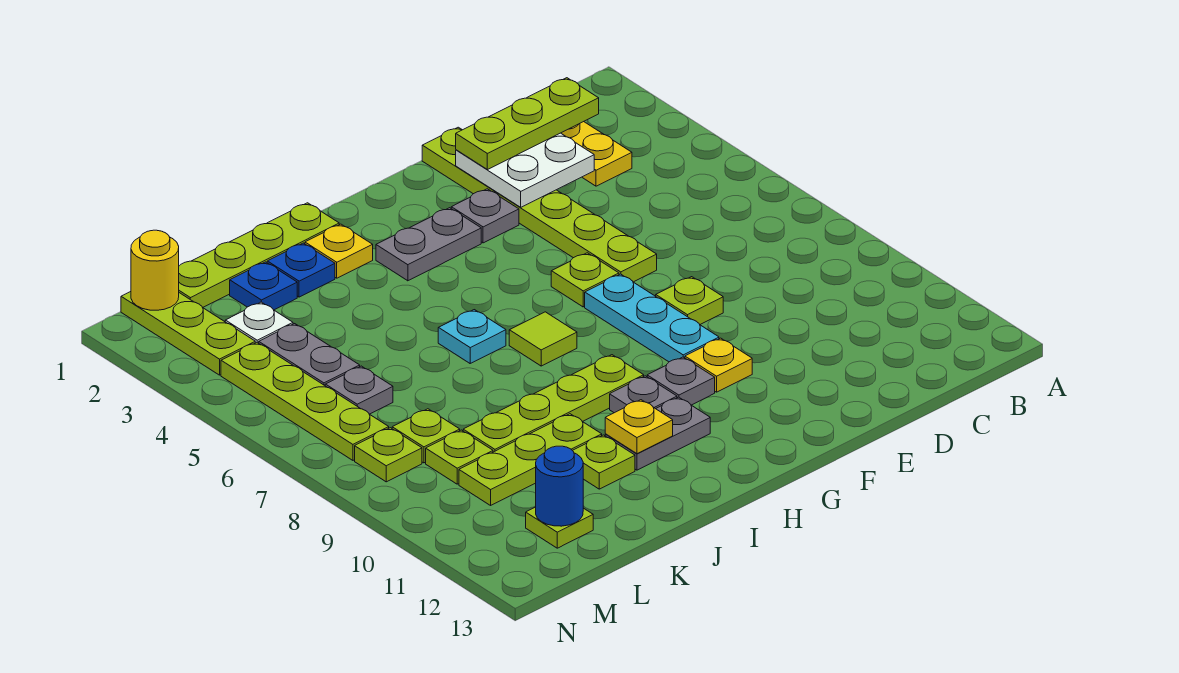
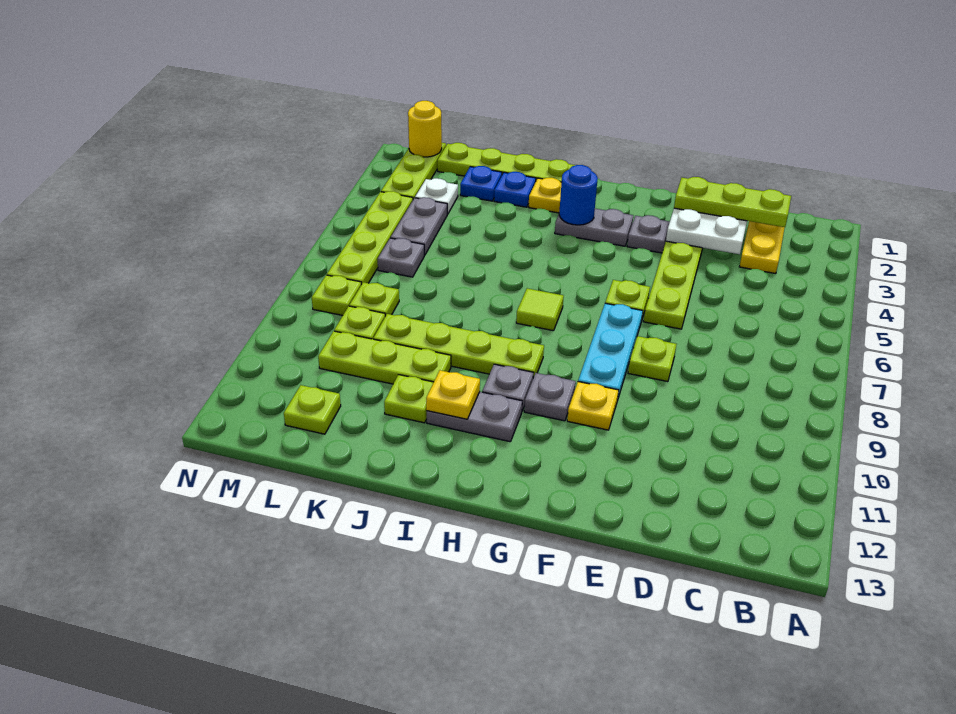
cyan 1x1 plate [438,310,506,363] -> none
blue 1x1 round brick [536,446,583,526] -> blue 1x1 round brick moved to [559,165,598,225]

